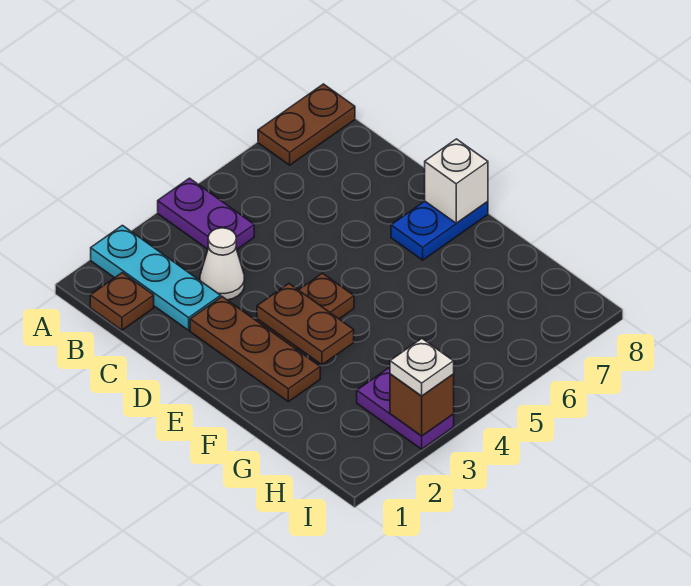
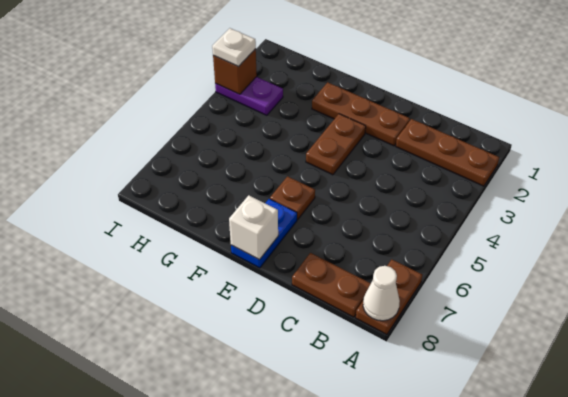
cyan 1x3 plate [91,225,221,330] -> brown 1x3 plate [396,119,499,186]
purple 1x2 plate [158,178,254,249] -> none
brown 1x1 plate [90,273,154,330] -> brown 1x1 plate moved to [270,176,315,219]
white 1x1 cone [200,228,244,300] -> white 1x1 cone moved to [363,266,400,321]
brown 1x2 plate [257,284,354,365] -> brown 1x2 plate moved to [292,253,371,317]

